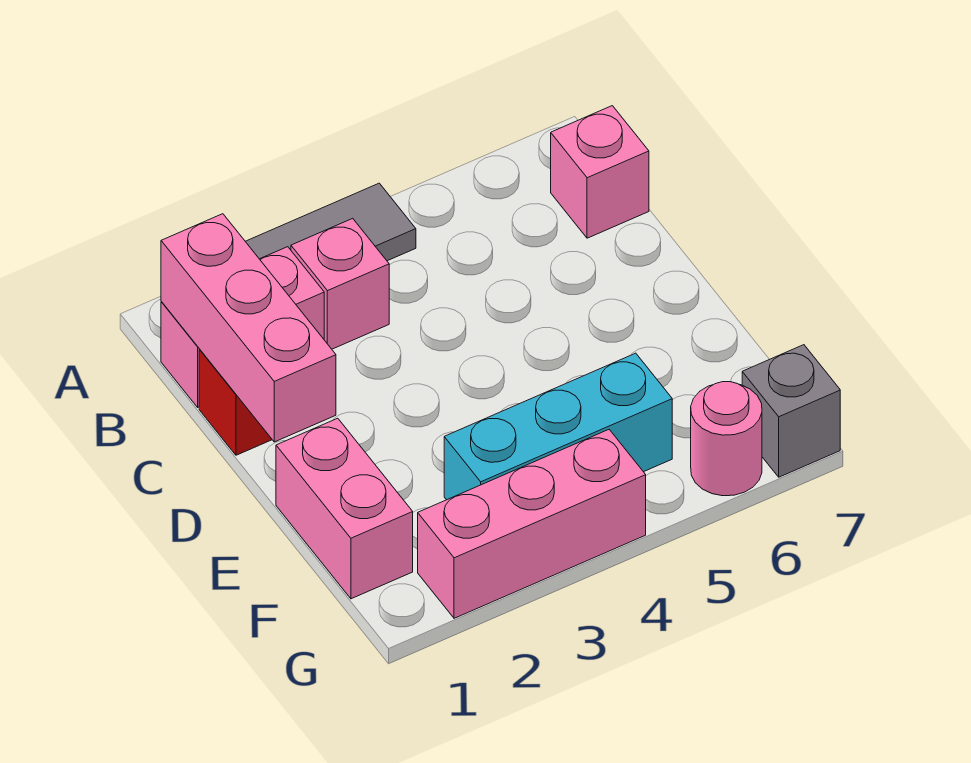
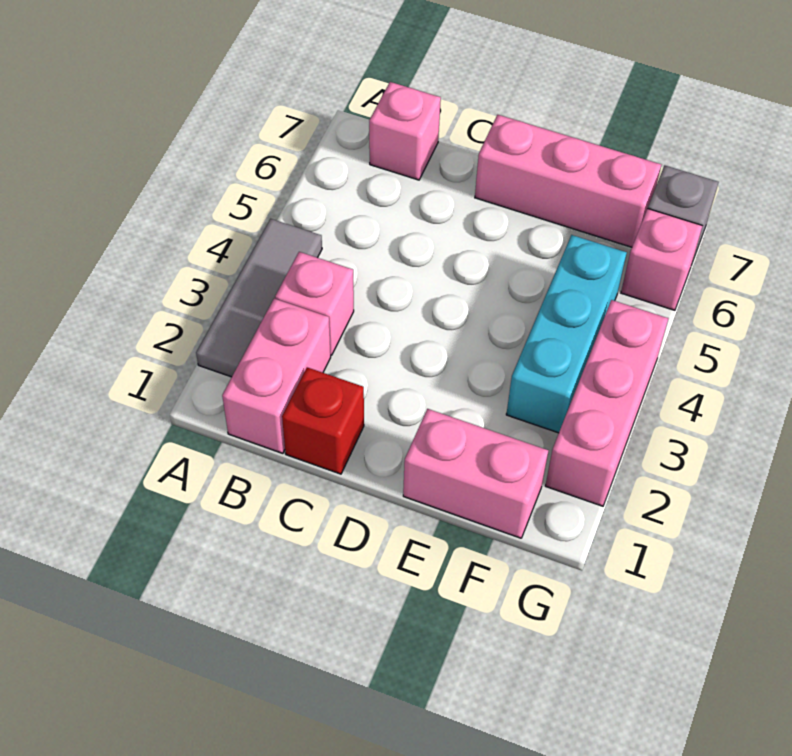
pink 1x3 brick [161,214,336,442] -> pink 1x3 brick moved to [475,115,661,247]
pink 1x1 round brick [691,382,762,496] -> pink 1x1 brick [621,209,703,310]

